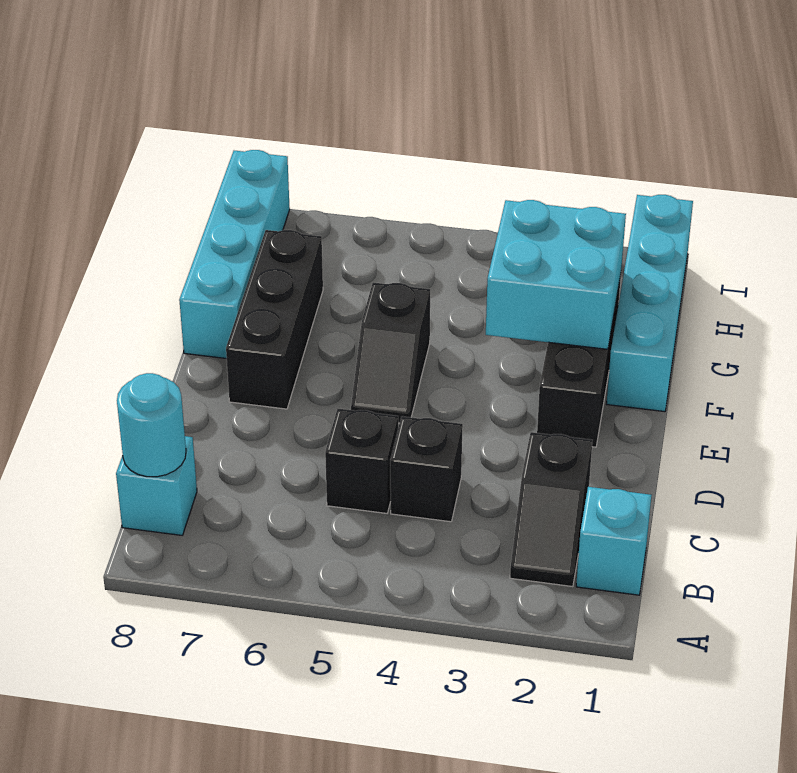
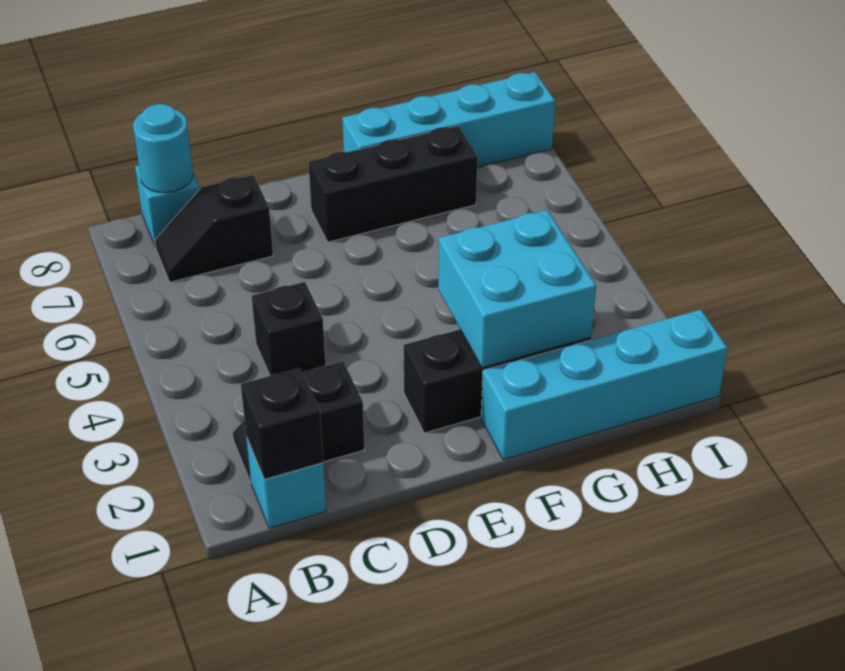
black 1x1 brick [325,409,398,513] -> black 1x1 brick moved to [241,368,323,479]
black 1x2 slope [351,282,430,423] -> black 1x2 slope moved to [155,175,273,282]

